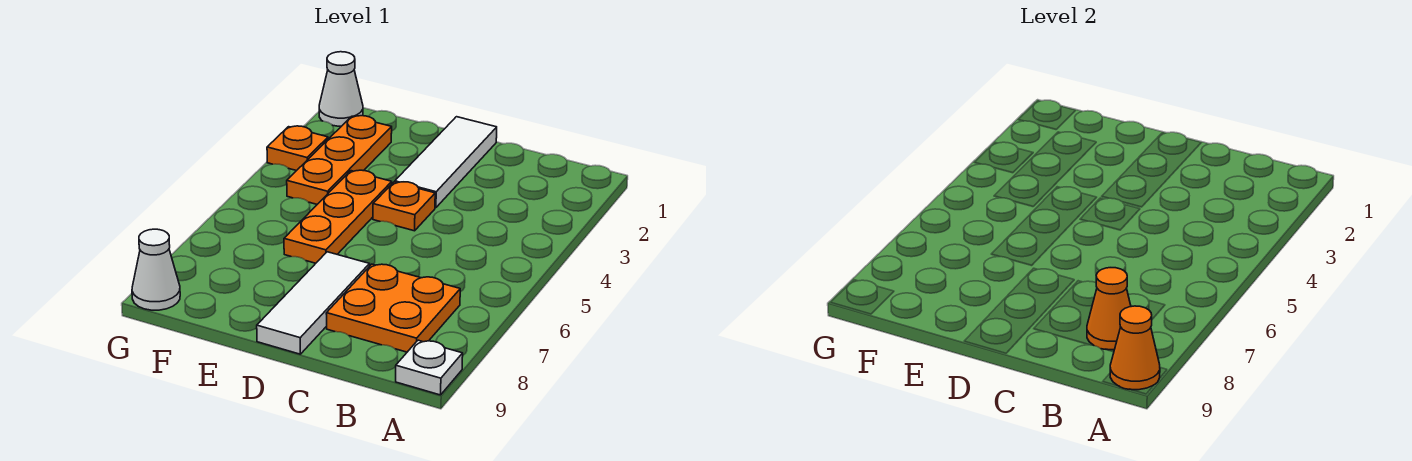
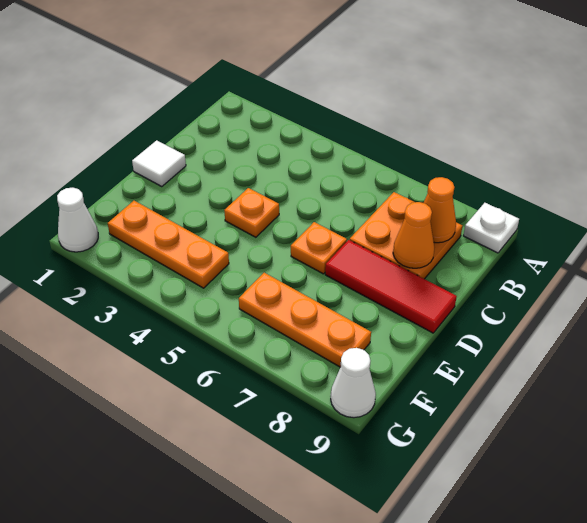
orange 1x1 cone [1110,306,1160,390] -> orange 1x1 cone moved to [393,202,434,268]
white 1x3 tile [395,117,497,208] -> white 1x1 tile [132,140,186,187]
white 1x3 tile [257,252,370,354] -> red 1x3 tile [325,240,457,333]
orange 1x3 plate [284,170,392,263] -> orange 1x3 plate moved to [239,273,371,367]
orange 1x1 plate [267,126,328,171] -> orange 1x1 plate moved to [291,222,347,274]

